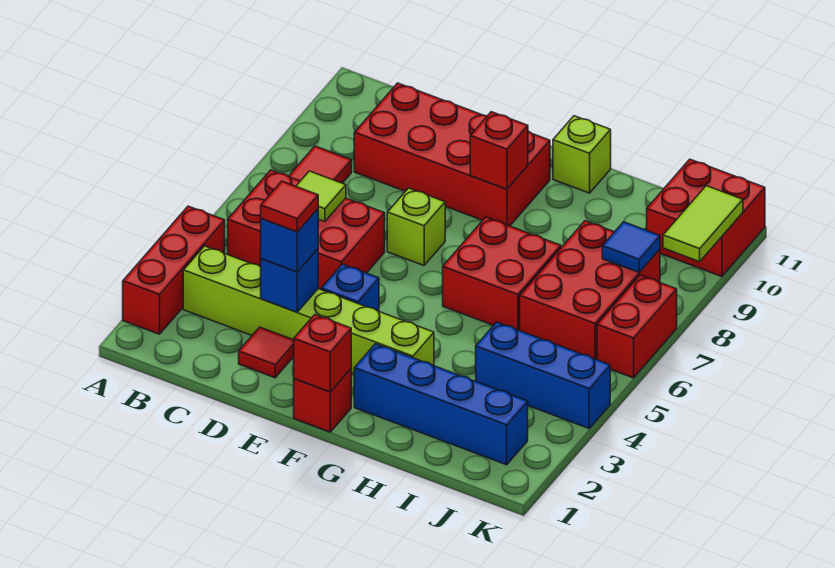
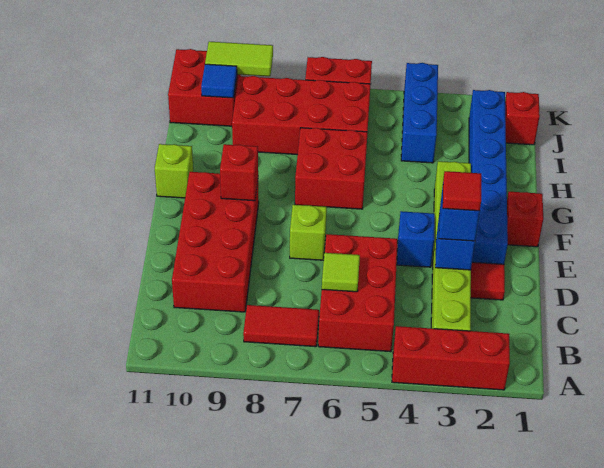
red 1x1 brick [294,315,351,392] -> red 1x1 brick moved to [505,92,540,145]
blue 1x4 brick [354,344,528,465] -> blue 1x6 brick [469,90,508,264]
red 2x3 brick [520,221,660,360] -> red 2x4 brick [232,76,371,155]
blue 1x1 tile [602,222,660,272] -> blue 1x1 tile moved to [201,64,237,98]

